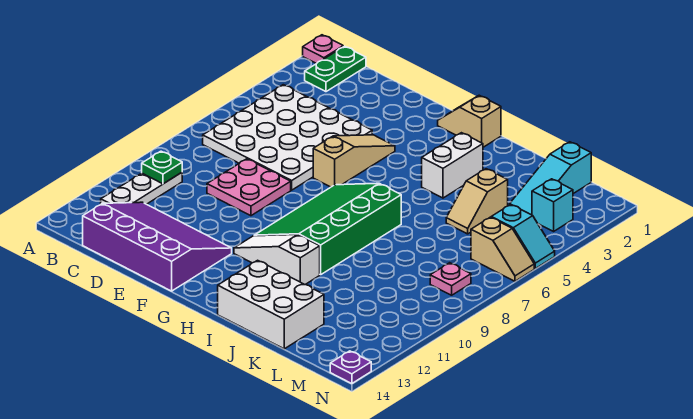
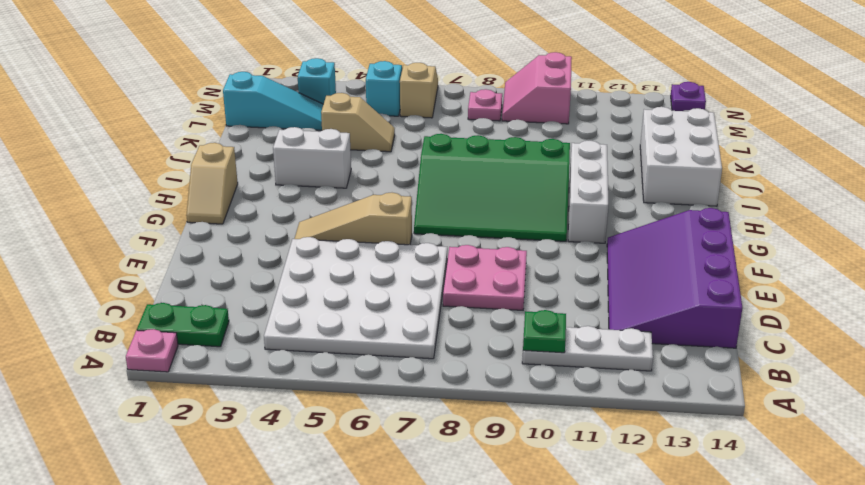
white 1x3 slope [234,235,320,285] -> white 1x3 brick [568,141,608,243]
none -> pink 2x2 slope [502,52,572,124]

